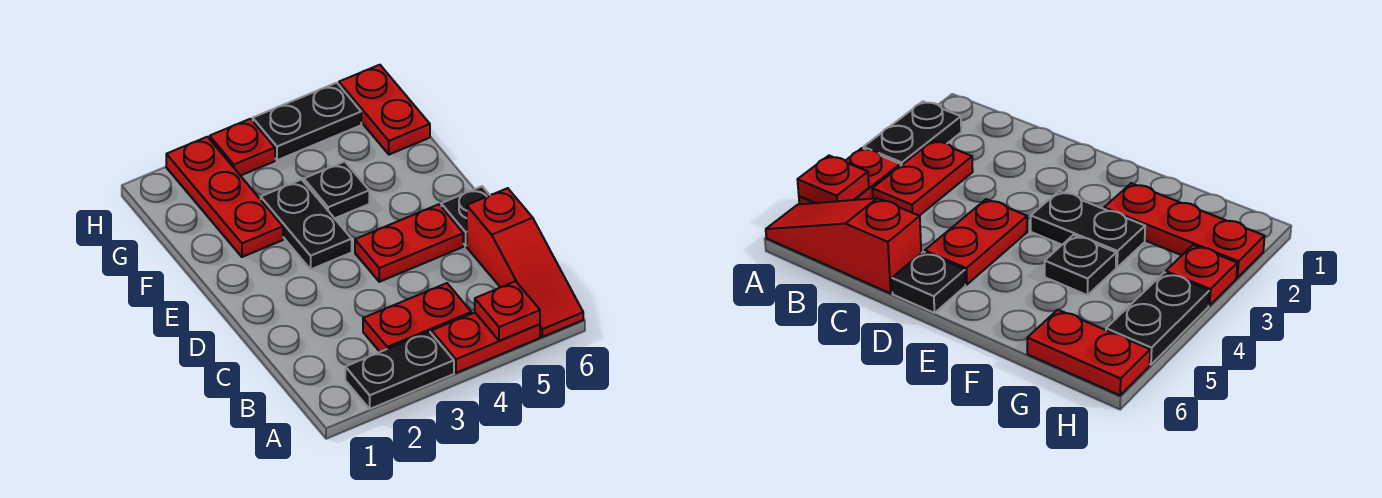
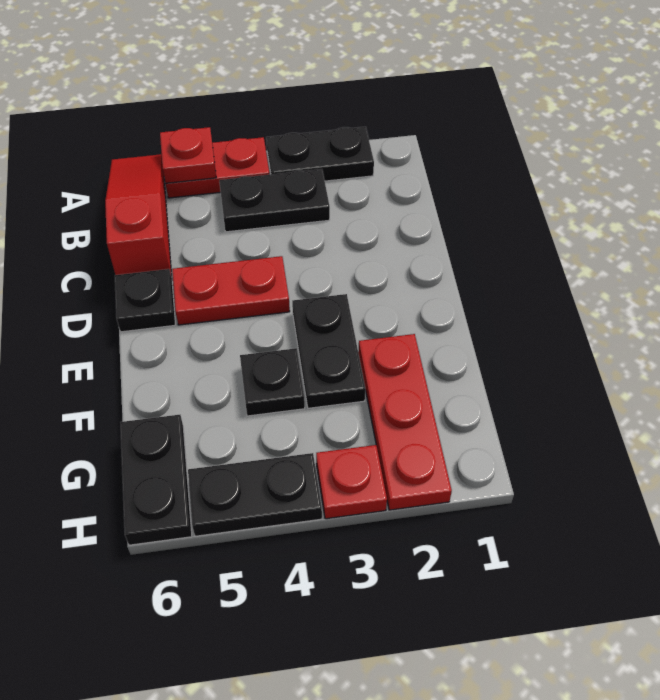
red 1x2 plate [363,283,471,352] -> black 1x2 plate [219,169,330,232]
red 1x2 plate [339,65,430,155] -> black 1x2 plate [121,415,192,545]

